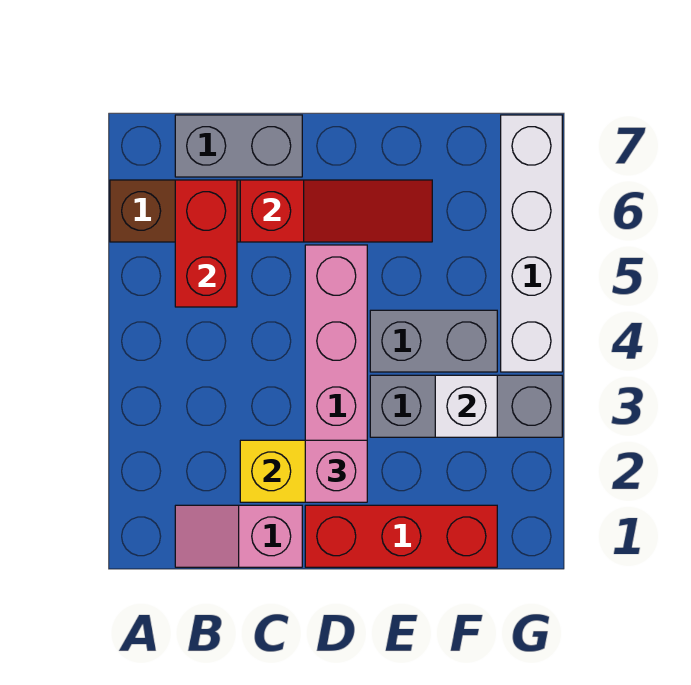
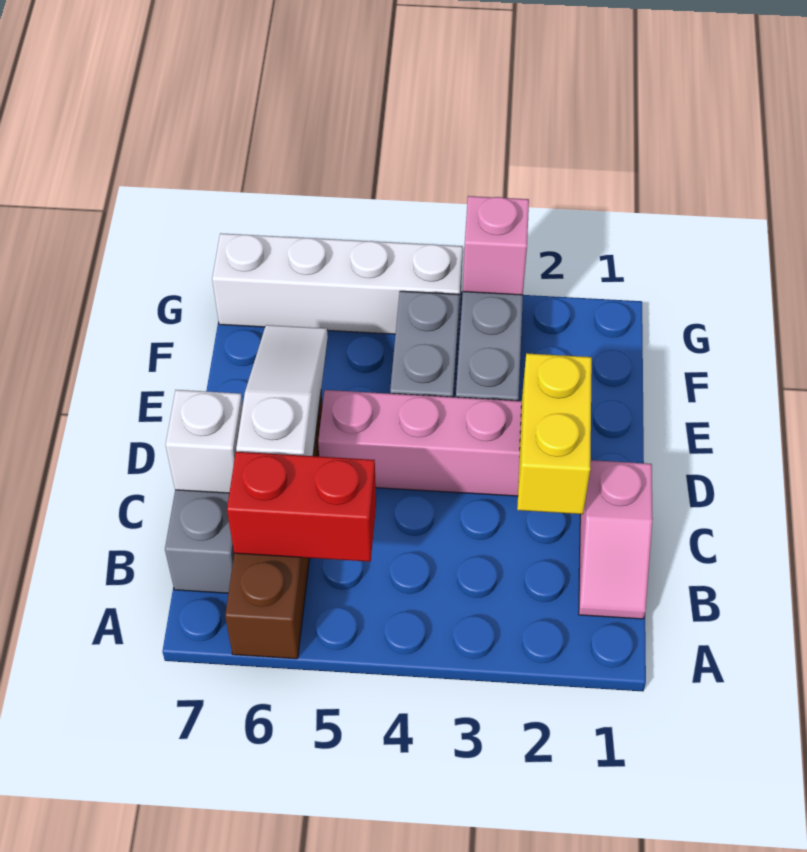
red 1x3 slope [240,180,432,242] -> white 1x3 slope [236,325,328,456]
red 1x3 brick [305,505,497,567] -> none
pink 1x1 brick [305,440,367,502] -> pink 1x1 brick moved to [463,196,529,295]
white 1x1 brick [435,375,497,437] -> white 1x1 brick moved to [165,390,243,493]

